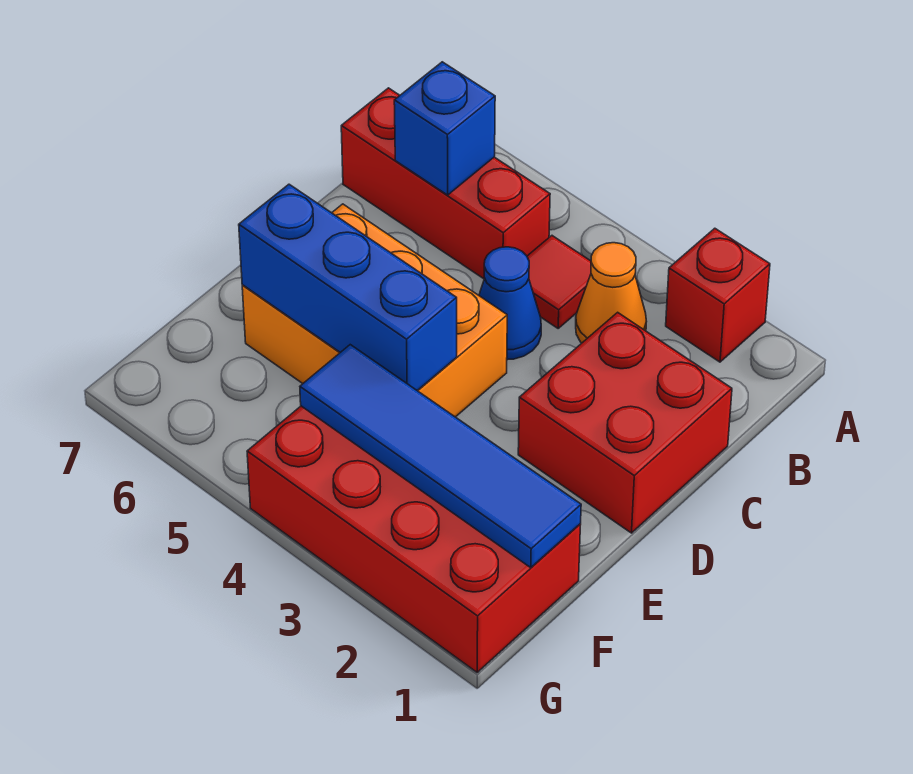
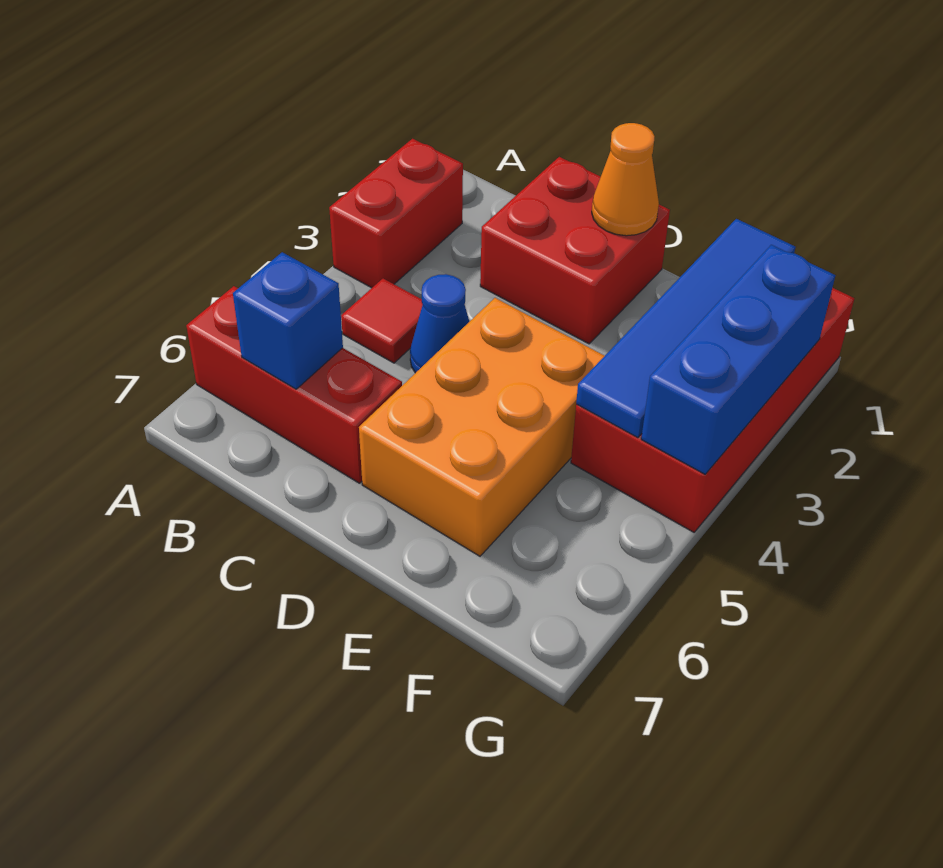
red 1x1 brick [666,228,770,362] -> red 1x2 brick [329,139,463,288]
orange 1x1 cone [576,243,647,343] -> orange 1x1 cone moved to [592,123,659,236]
red 1x3 brick [341,88,550,279] -> red 1x3 brick turned to [186,286,402,483]
blue 1x3 brick [239,184,457,391] -> blue 1x3 brick moved to [641,245,835,474]

